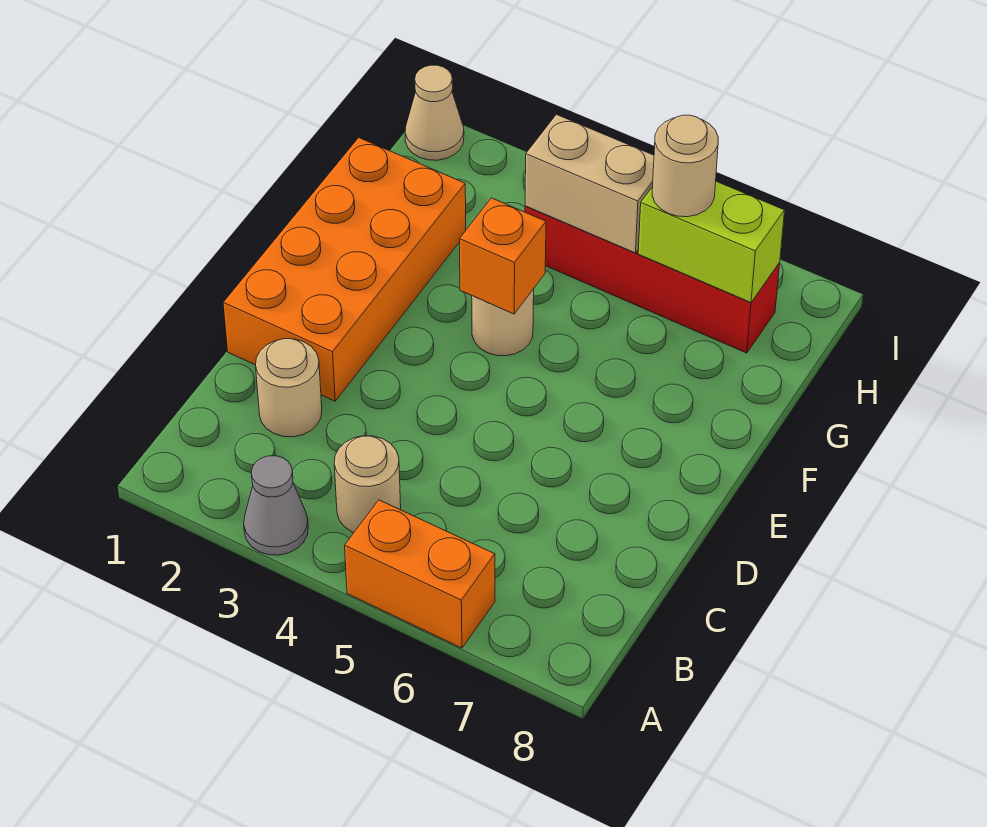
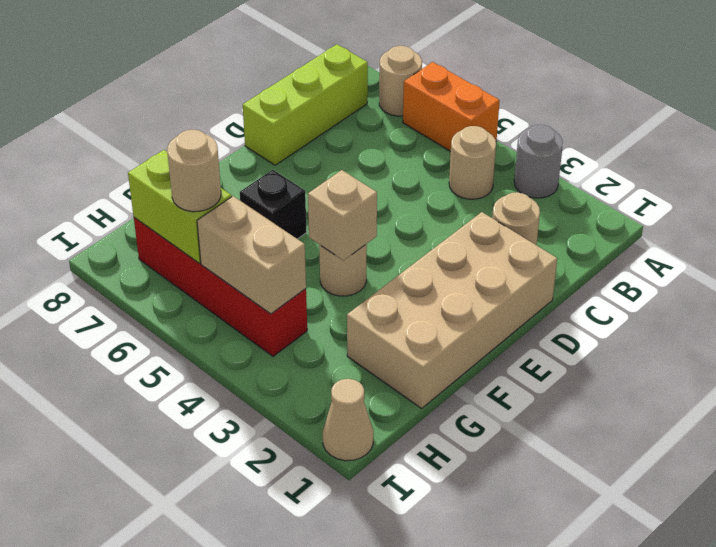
grey 1x1 cone [244,456,308,555] -> grey 1x1 round brick [514,125,563,198]
none -> tan 1x1 round brick [379,46,422,116]
none -> lime 1x3 brick [243,44,368,165]
orange 2x4 brick [223,138,466,401] -> tan 2x4 brick [347,212,557,408]
orange 1x1 brick [460,198,546,314] -> tan 1x1 brick [308,170,377,260]
none -> black 1x1 brick [240,170,307,239]

